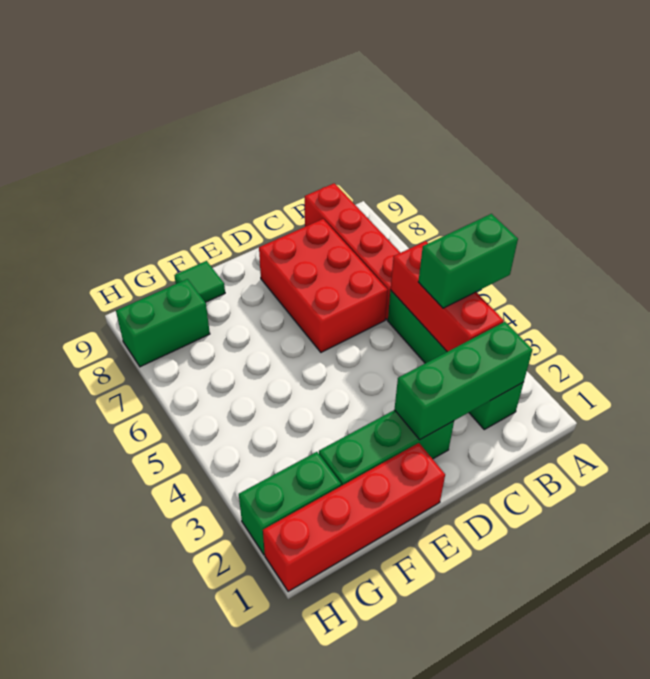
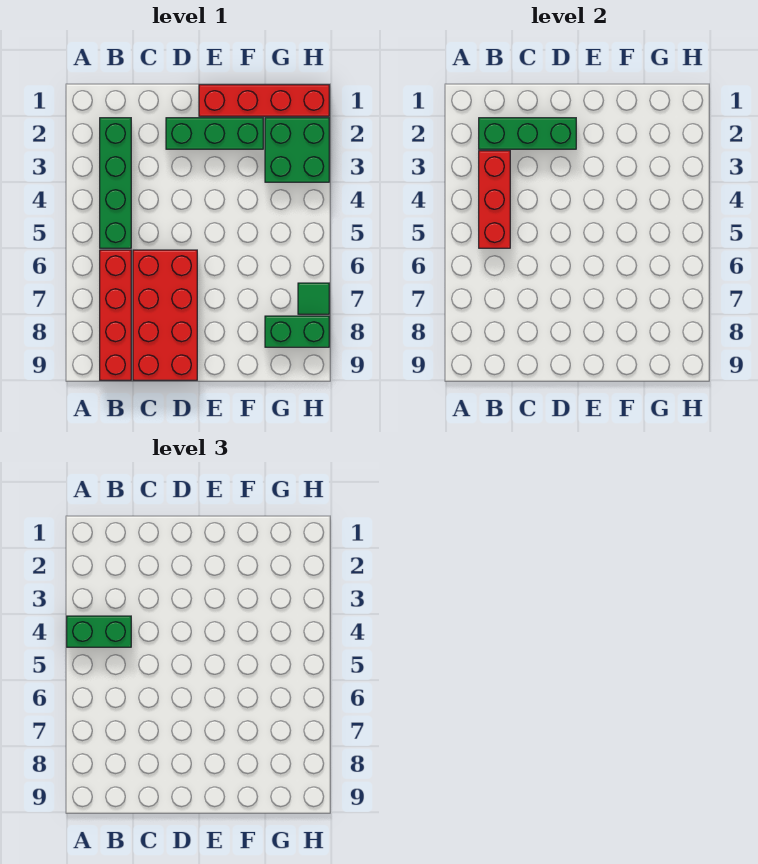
red 2x3 brick [259,219,388,352] -> red 2x4 brick [133,250,197,380]
green 1x1 tile [174,261,225,302] -> green 1x1 tile moved to [298,283,329,314]
green 1x2 brick [239,452,341,555] -> green 2x2 brick [265,118,329,182]

